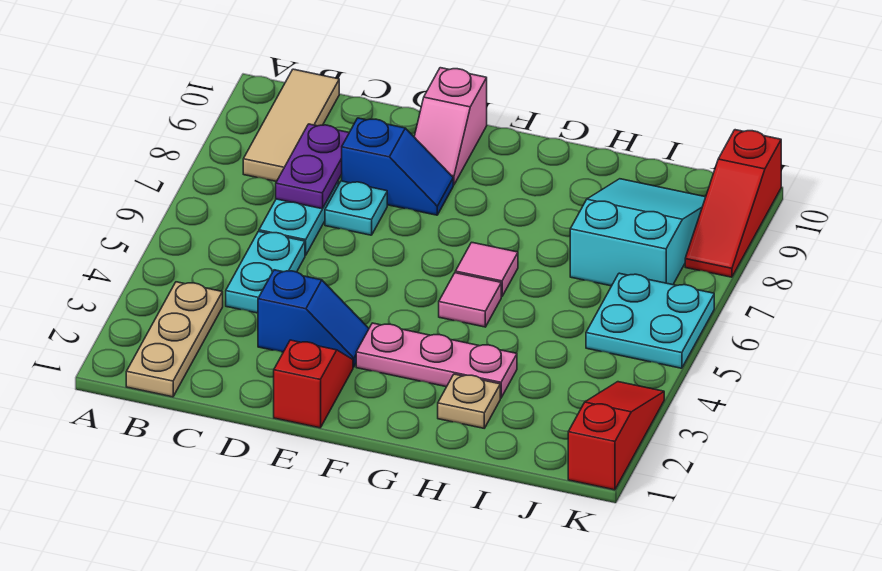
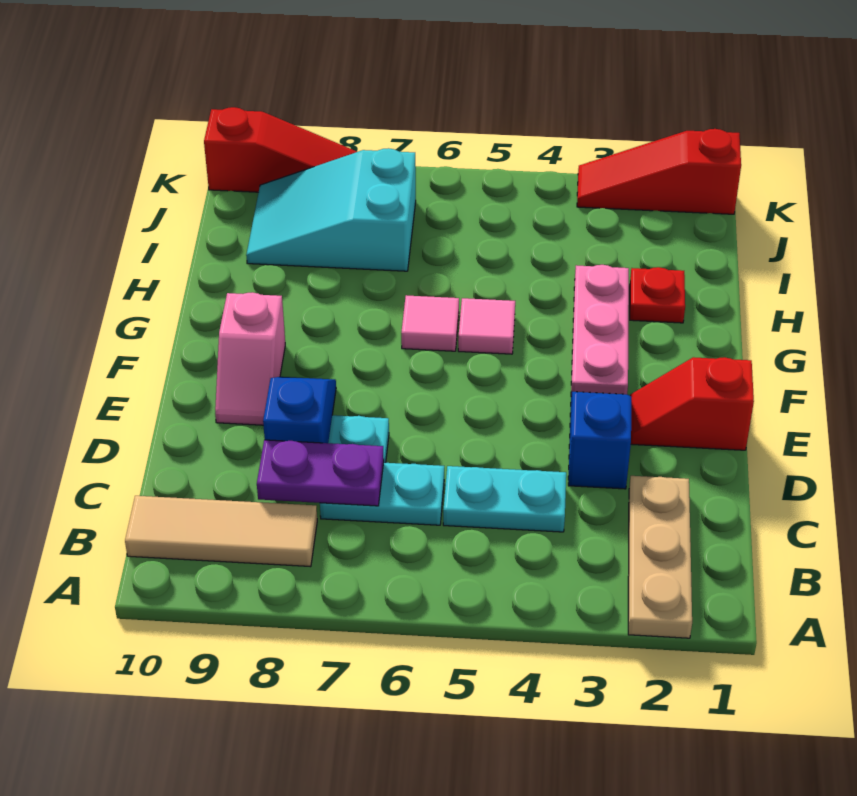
tan 1x3 plate [126,282,223,397] -> tan 1x3 plate turned to [628,476,692,638]
pink 1x2 slope [414,68,487,185] -> pink 1x2 slope turned to [215,292,285,425]
tan 1x1 plate [438,374,500,428] -> red 1x1 plate [630,267,685,323]
cyan 2x2 plate [586,273,714,368] -> none

